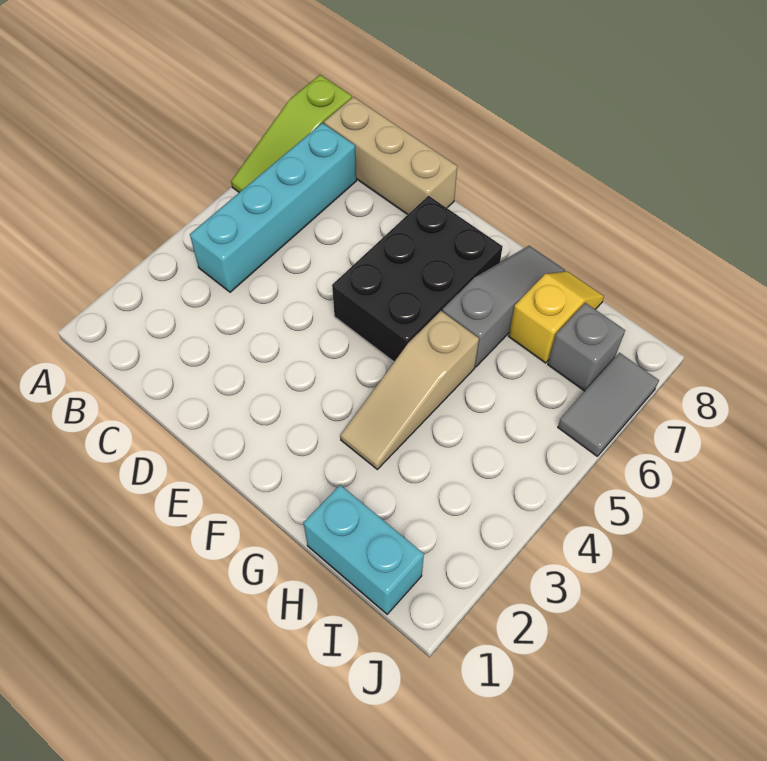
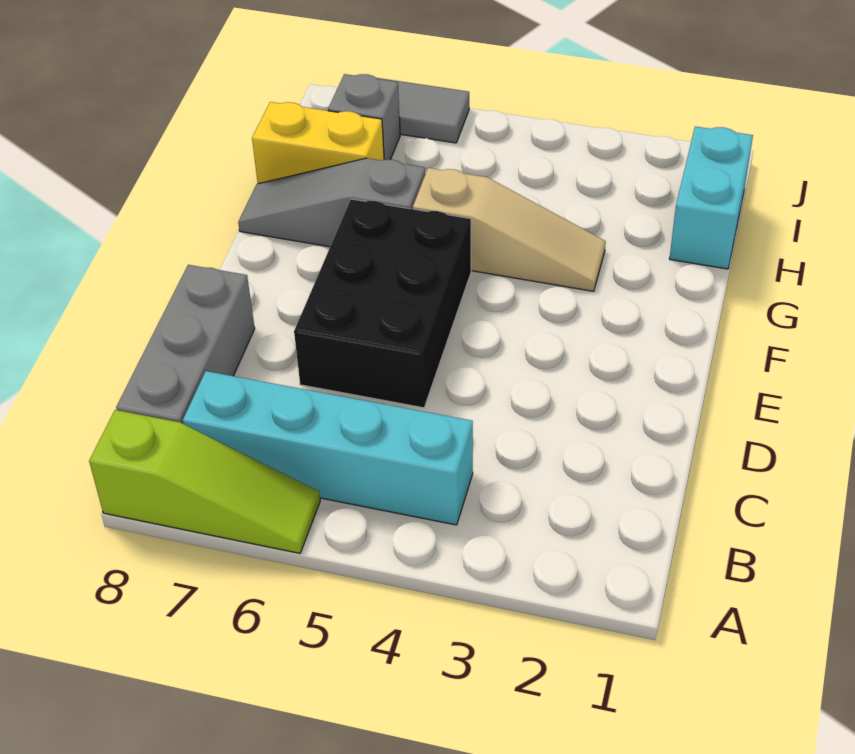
tan 1x3 brick [324,97,457,215] -> grey 1x3 brick [116,265,255,424]
black 2x3 brick [332,196,503,362] -> black 2x3 brick turned to [294,199,471,408]
yellow 1x2 slope [509,271,604,363] -> yellow 1x2 brick [252,102,384,184]

